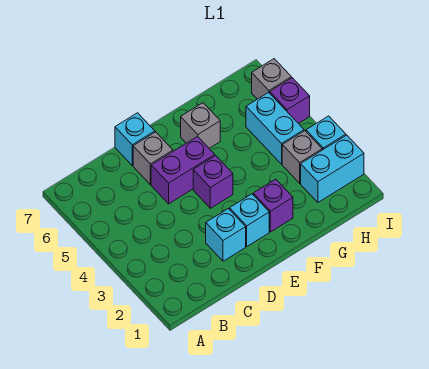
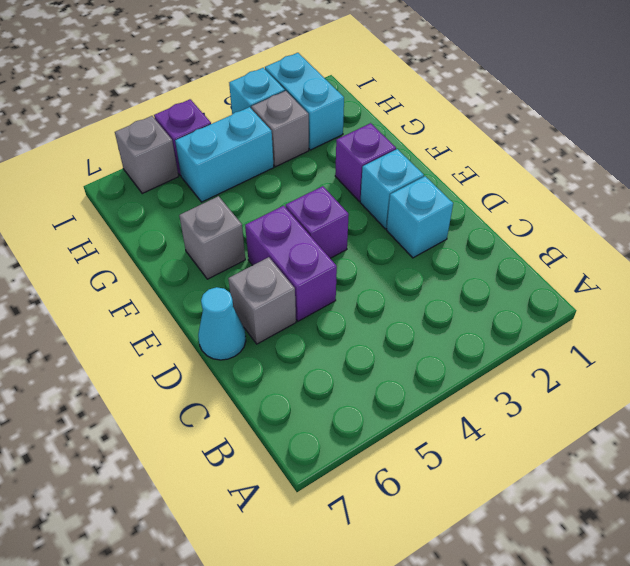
cyan 1x1 brick [115,113,155,165] -> cyan 1x1 cone [198,287,246,360]

